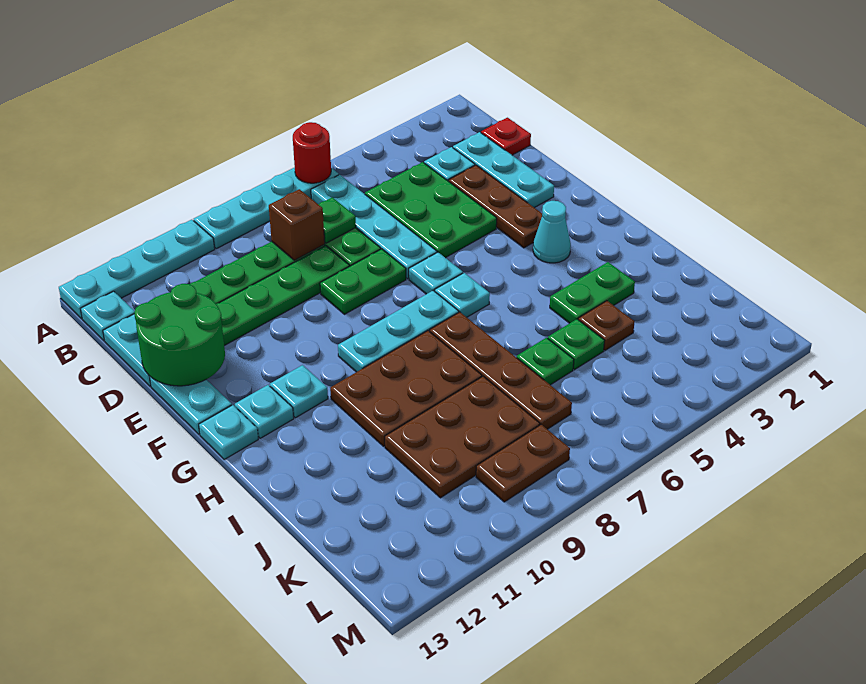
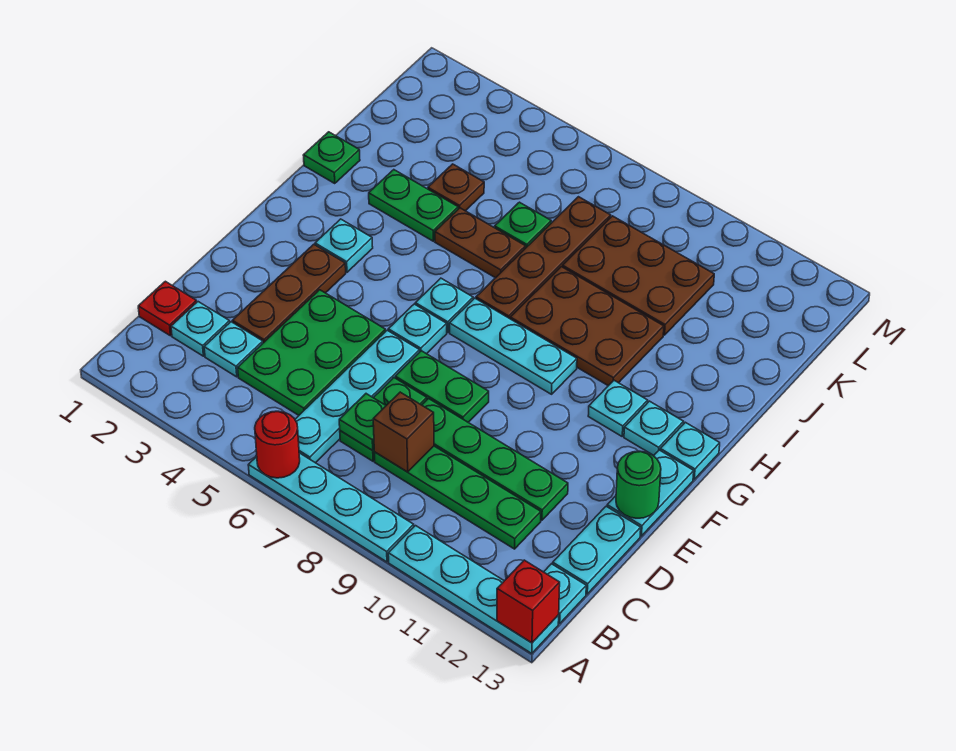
none -> red 1x1 brick [497,560,560,643]
cyan 1x3 plate [453,132,554,208] -> cyan 1x1 plate [171,302,230,356]
green 2x2 round brick [134,284,225,386] -> green 1x1 round brick [616,451,661,518]
cyan 1x1 cone [533,201,571,263] -> cyan 1x1 plate [315,219,373,272]
green 1x1 plate [548,319,605,370] -> green 1x1 plate moved to [303,132,360,183]
brown 1x2 plate [476,425,570,502] -> brown 1x2 plate moved to [435,208,526,278]

